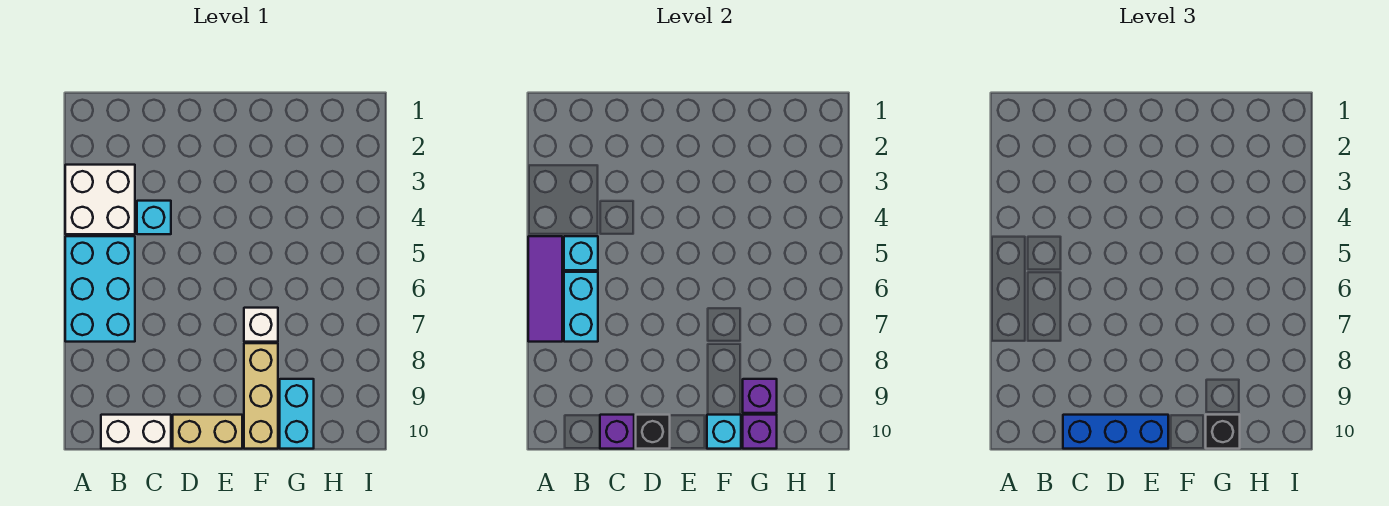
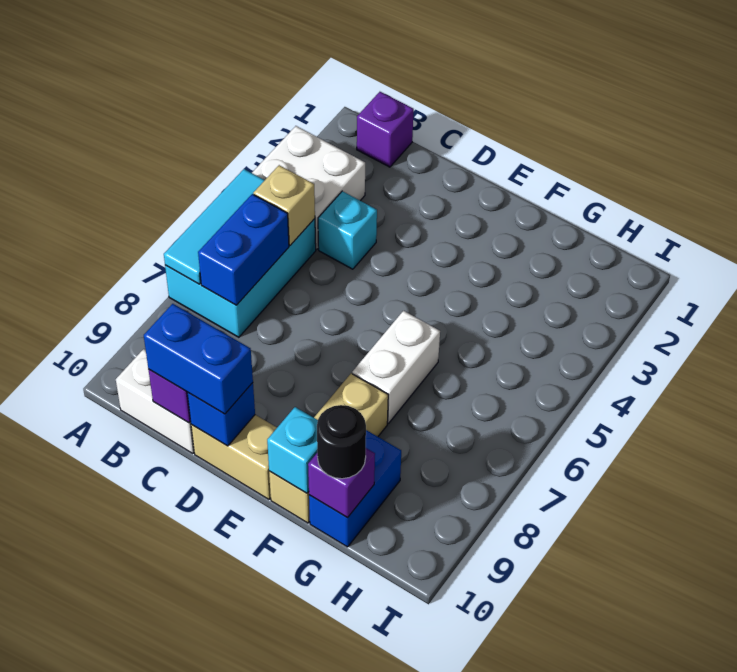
purple 1x3 tile [528,236,562,342] -> cyan 1x3 tile [164,169,265,284]
cyan 1x1 brick [564,236,598,270] -> tan 1x1 brick [254,165,315,245]
cyan 1x2 brick [564,272,598,342] -> blue 1x2 brick [198,194,289,305]
blue 1x3 brick [1063,415,1168,449] -> blue 1x2 brick [144,304,253,414]
black 1x1 brick [636,415,670,449] -> blue 1x1 brick [187,383,255,446]
white 1x1 brick [244,308,278,342] -> white 1x2 brick [352,311,440,423]
cyan 1x2 brick [280,379,314,449] -> blue 1x2 brick [309,430,401,547]
purple 1x1 brick [743,379,777,413] -> purple 1x1 brick moved to [357,92,414,167]
black 1x1 brick [1206,415,1240,449] -> black 1x1 round brick [317,405,366,479]

